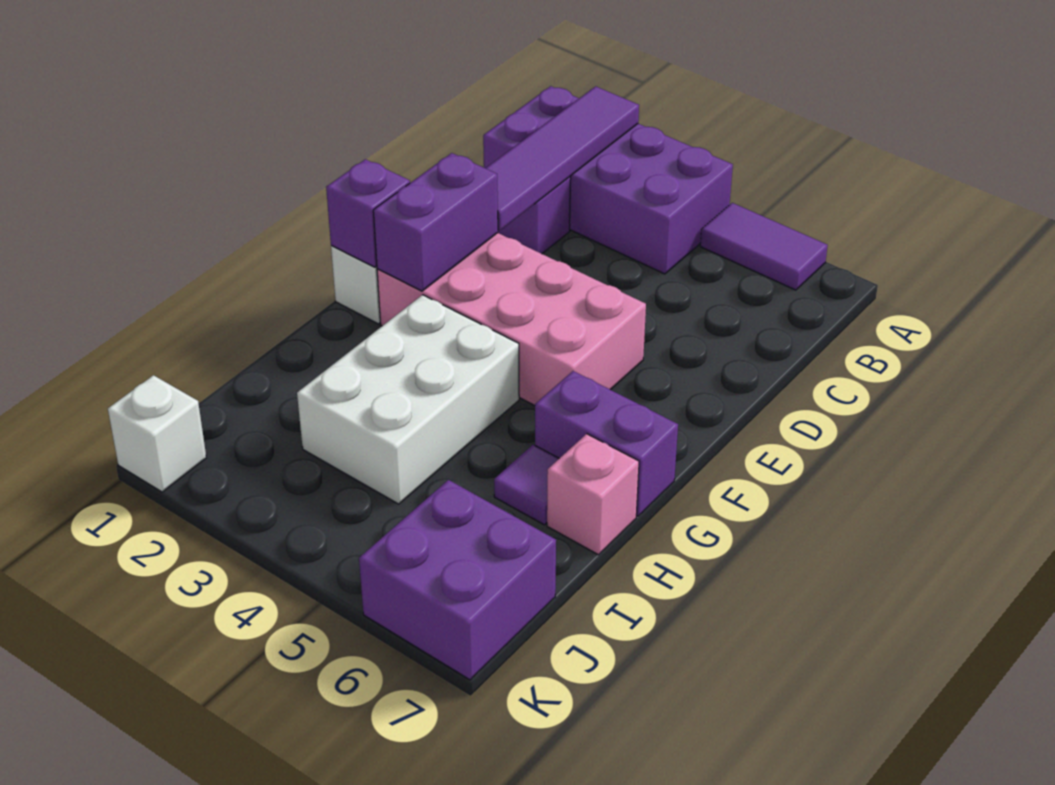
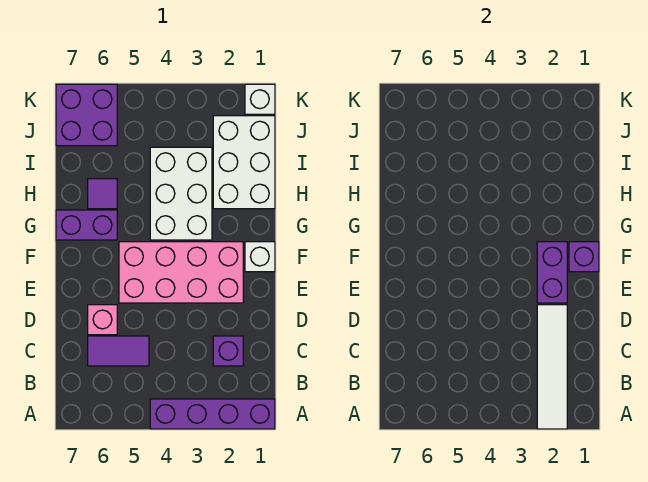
purple 2x4 brick [483,86,733,274] -> purple 1x4 brick [150,399,275,429]
purple 1x4 tile [486,86,639,231] -> white 1x4 tile [537,305,567,429]
purple 1x2 tile [700,203,828,290] -> purple 1x2 tile moved to [88,336,149,366]
none -> white 2x3 brick [213,116,275,209]
pink 1x1 brick [547,434,639,555] -> pink 1x1 brick moved to [88,305,117,335]

